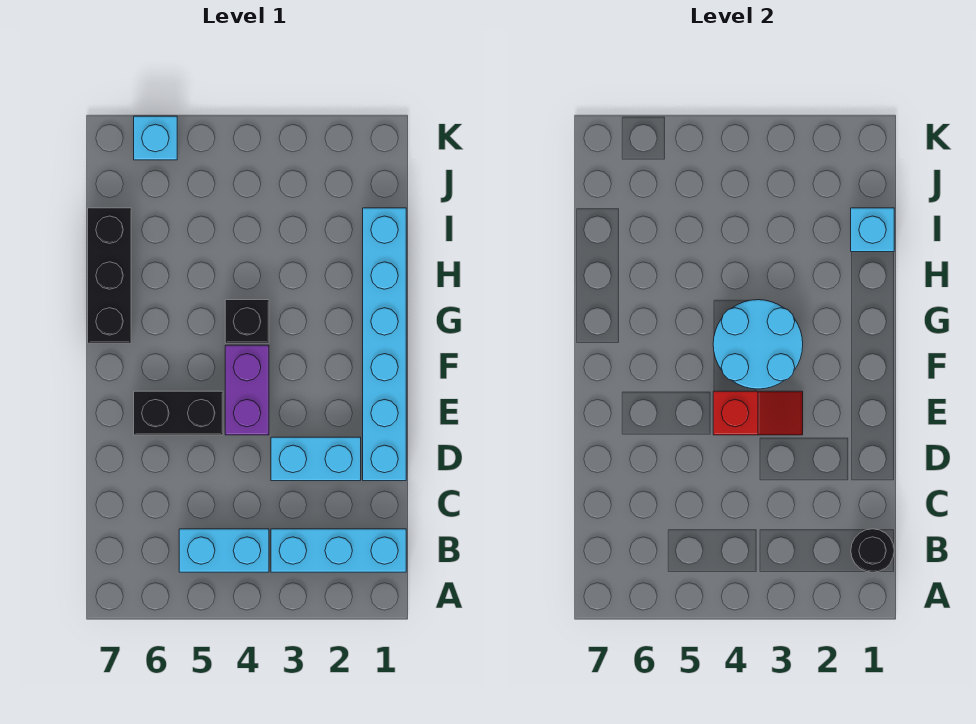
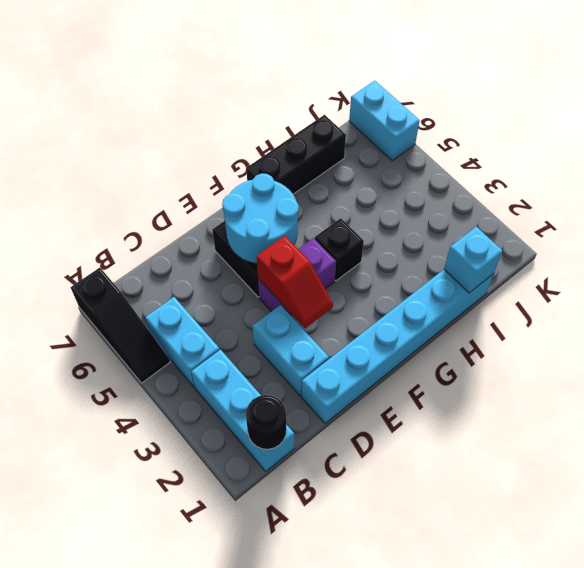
none -> black 1x3 slope [71,268,170,383]
cyan 2x2 round brick [713,300,803,389] -> cyan 2x2 round brick moved to [222,174,299,263]
cyan 1x1 brick [134,116,177,160] -> cyan 1x2 brick [349,81,420,161]

